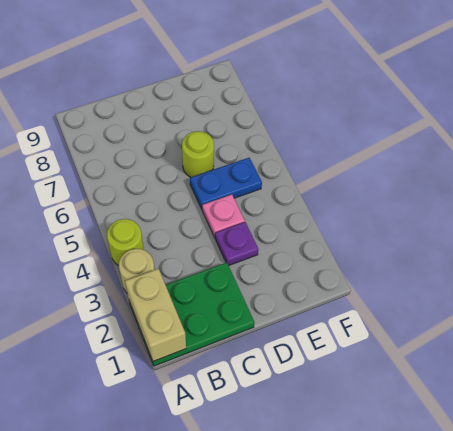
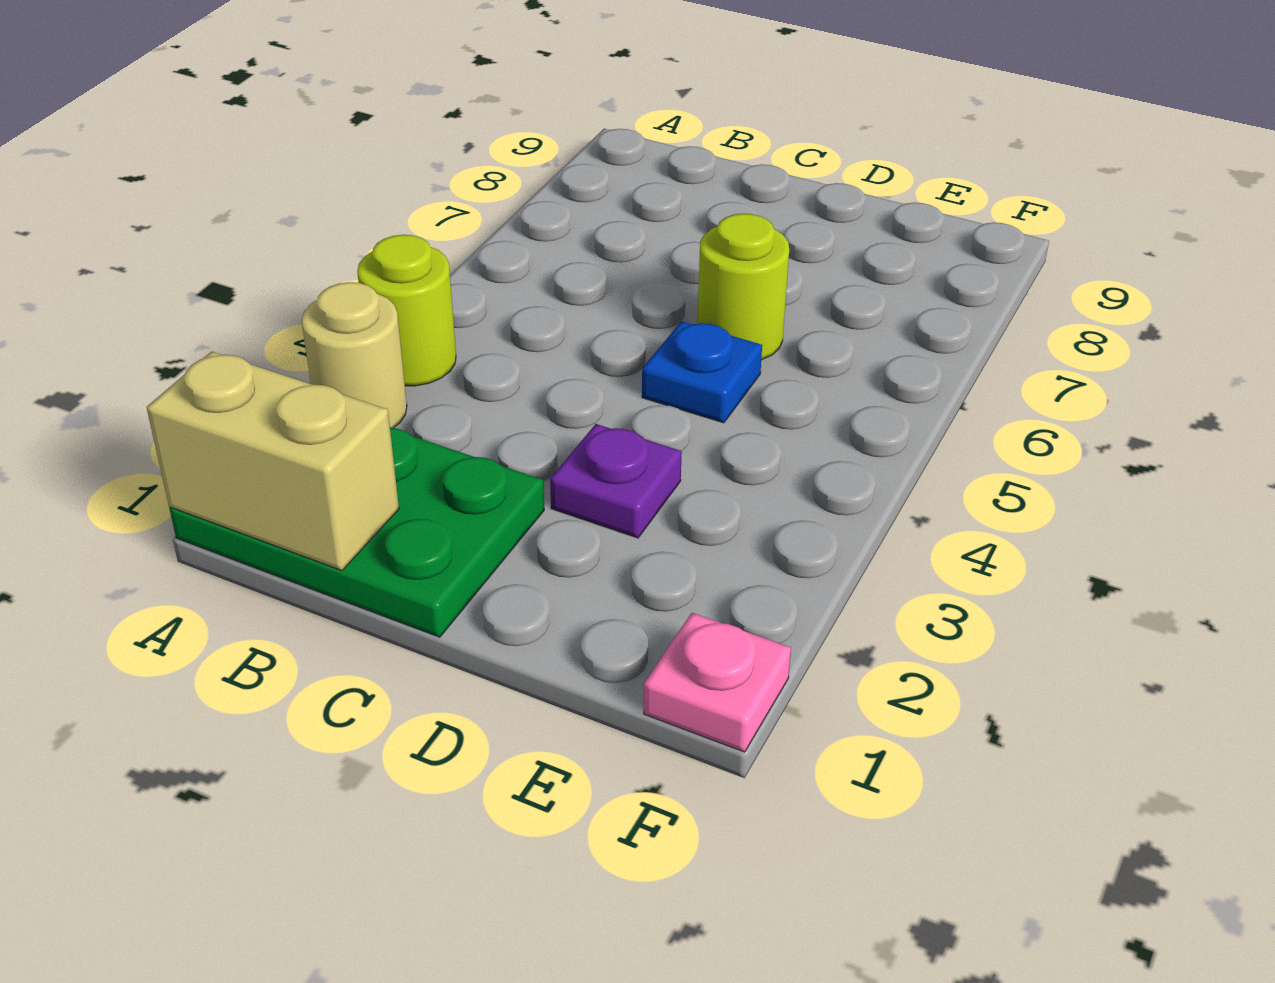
tan 1x2 brick [125,269,186,361] -> tan 1x2 brick turned to [146,352,399,570]
pink 1x1 plate [202,195,245,237] -> pink 1x1 plate moved to [644,613,791,752]
blue 1x2 plate [190,158,262,209] -> blue 1x1 plate [642,321,762,423]

